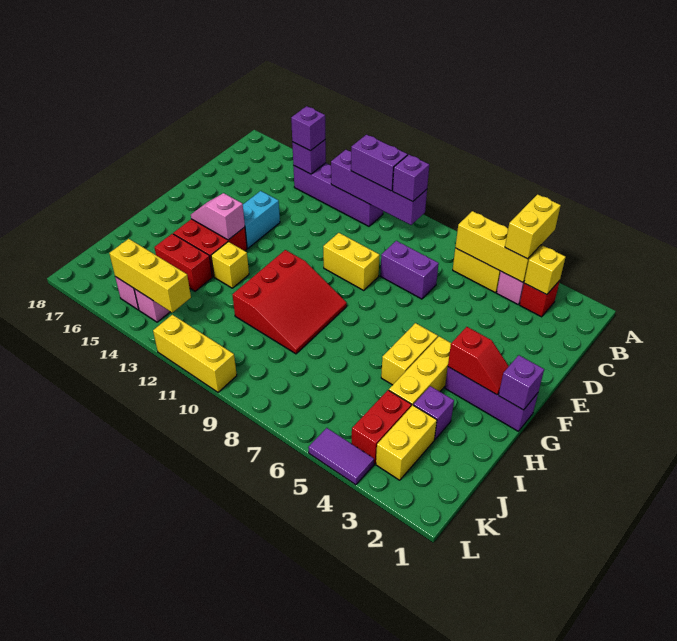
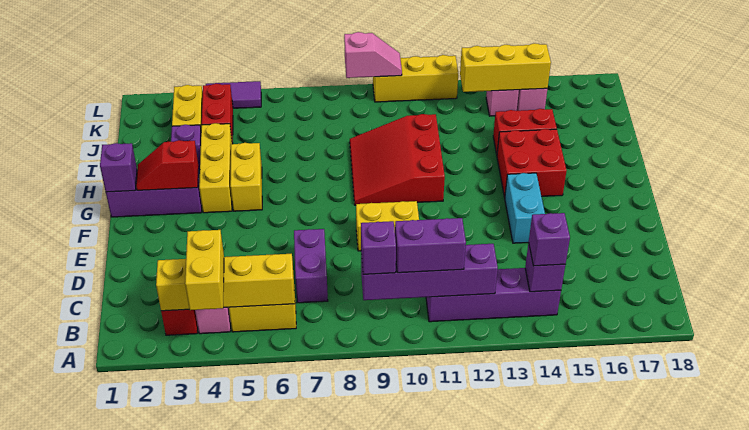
purple 1x2 brick [380,241,439,299] -> purple 1x2 brick turned to [294,229,328,303]
pink 1x2 slope [191,193,245,240] -> pink 1x2 slope moved to [344,32,402,78]
yellow 1x1 brick [211,242,249,288] -> none

